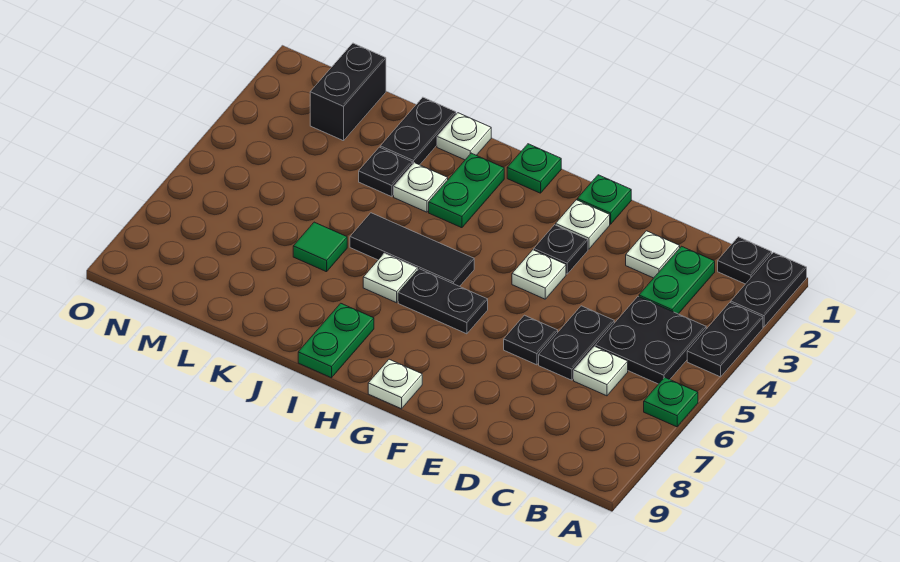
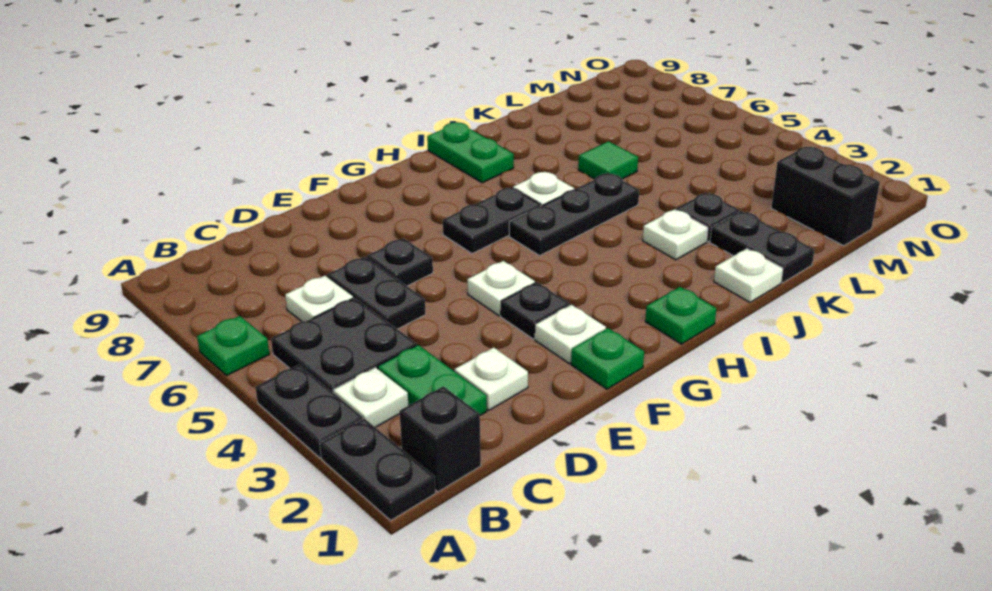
black 1x1 plate [718,237,772,284] -> black 1x1 brick [399,386,481,492]
white 1x1 plate [368,359,422,409] -> white 1x1 plate moved to [333,367,408,427]
black 1x3 tile [350,213,474,286] -> black 1x3 plate [509,173,639,256]
green 1x2 plate [429,153,504,228] -> none

